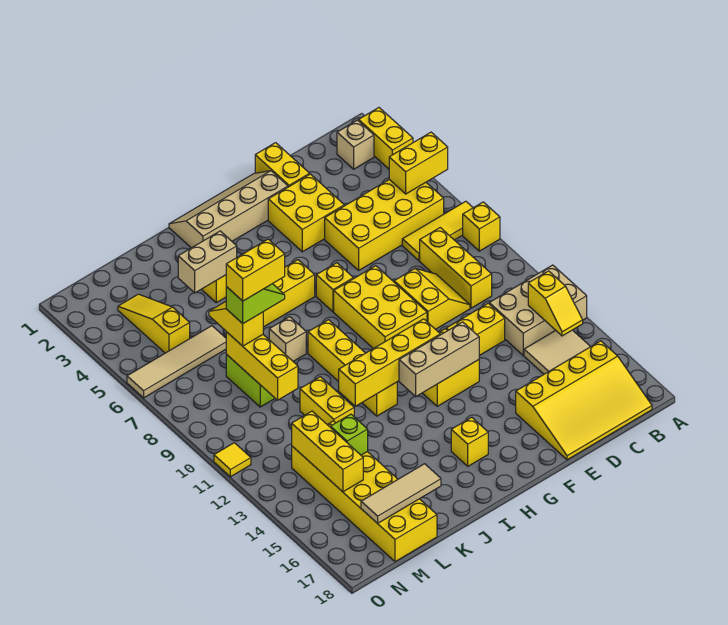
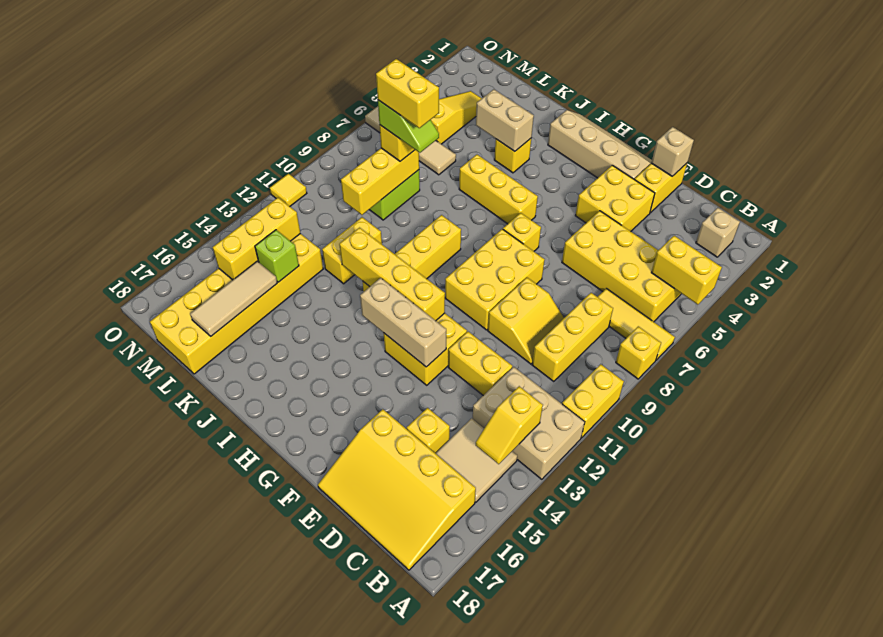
yellow 1x2 brick [359,108,413,169] -> yellow 1x2 brick moved to [562,364,624,438]
yellow 1x1 brick [451,417,488,466] -> yellow 1x1 brick moved to [407,408,450,453]
tan 1x1 brick [269,317,306,361] -> tan 1x1 brick moved to [651,127,694,176]
tan 1x3 tile [361,464,441,523] -> tan 1x3 tile turned to [190,261,277,336]

